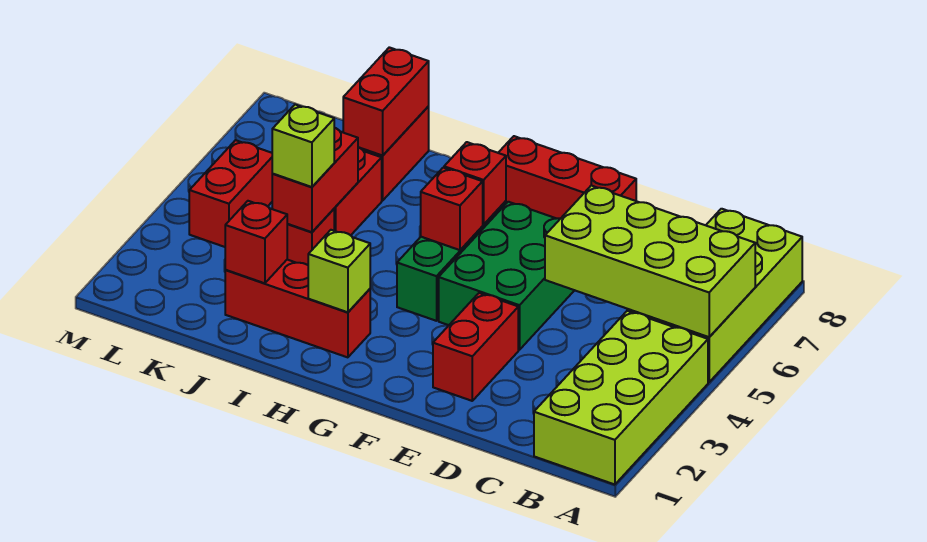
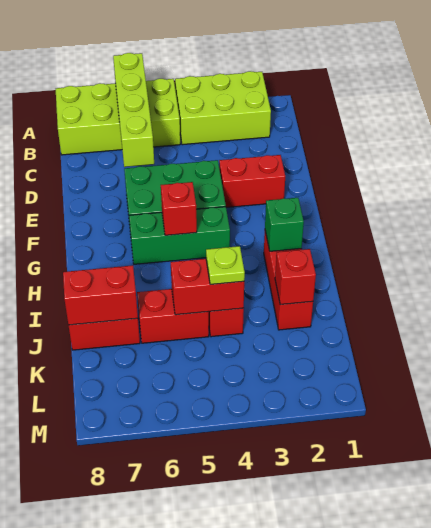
lime 2x4 brick [534,311,708,485] -> lime 2x3 brick [175,71,271,145]
lime 2x4 brick [545,186,755,337] -> lime 1x4 brick [113,53,154,167]
red 1x3 brick [498,136,636,219] -> none
red 1x1 brick [444,142,506,225] -> none
lime 1x1 brick [308,230,370,312] -> green 1x1 brick [265,198,304,251]
lime 1x1 brick [272,105,334,187] -> lime 1x1 plate [206,246,245,285]
red 1x2 brick [189,140,273,247] -> none

